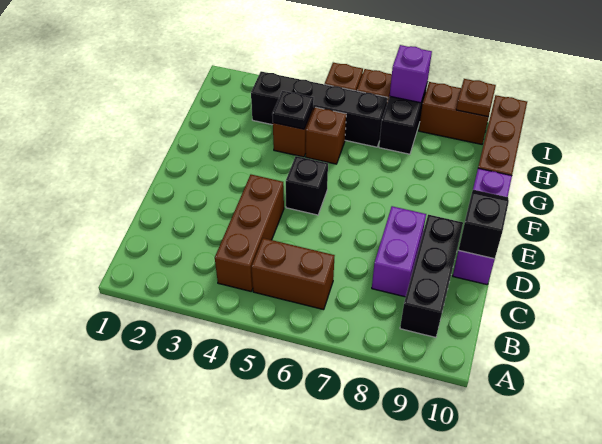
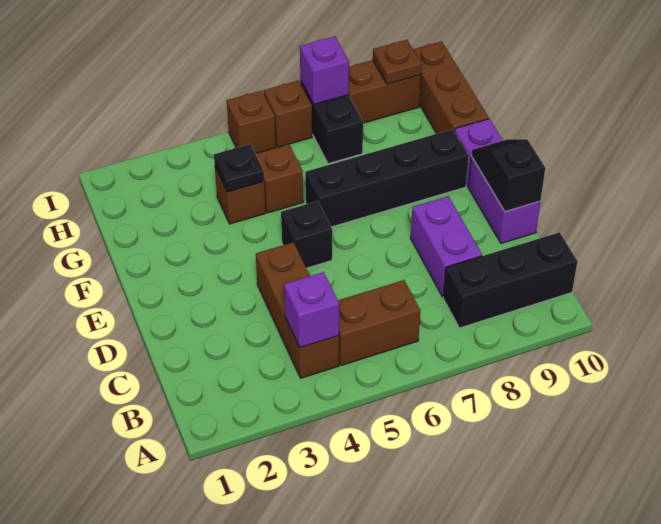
none -> purple 1x1 brick [284,272,339,348]
black 1x3 brick [400,215,463,337] -> black 1x3 brick turned to [443,232,578,328]
black 1x4 brick [251,71,388,147] -> black 1x4 brick moved to [305,129,469,227]

